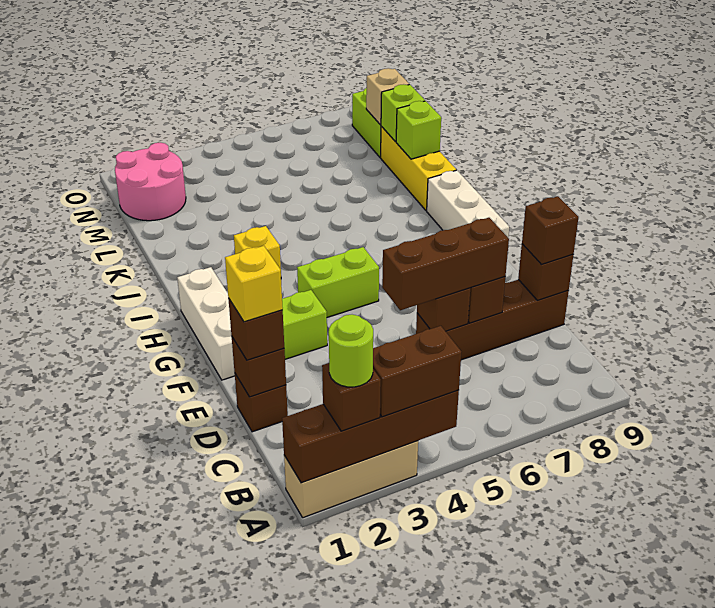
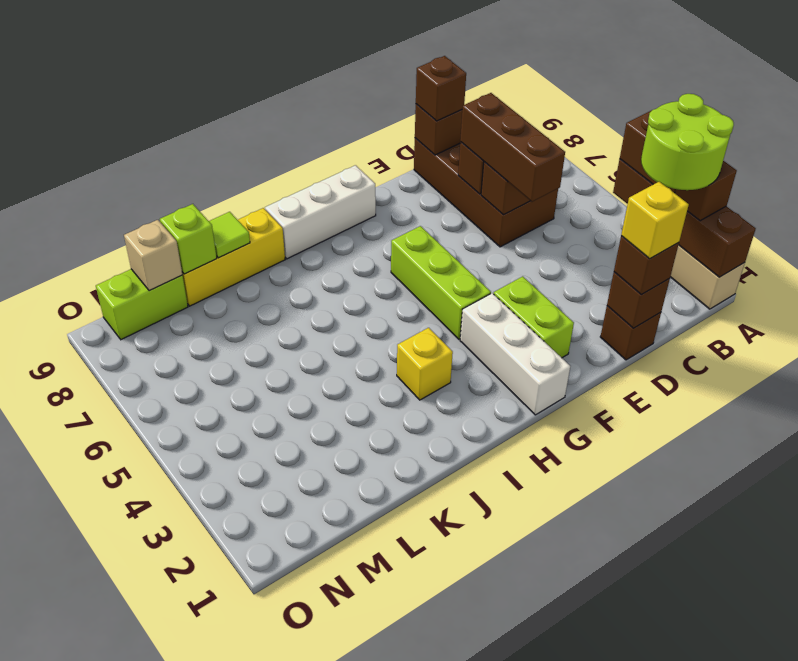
lime 1x1 round brick [329,315,373,387] -> lime 2x2 round brick [641,94,734,190]
brown 1x4 brick [416,280,569,360] -> brown 2x4 brick [414,138,558,247]
white 1x3 brick [177,267,235,380] -> white 1x3 brick turned to [460,293,570,415]
lime 1x2 brick [297,247,379,317] -> lime 1x3 brick [391,226,491,339]
lime 1x1 brick [396,101,441,159] -> lime 1x1 tile [209,212,250,258]
pink 2x2 round brick [115,143,186,221] -> none

